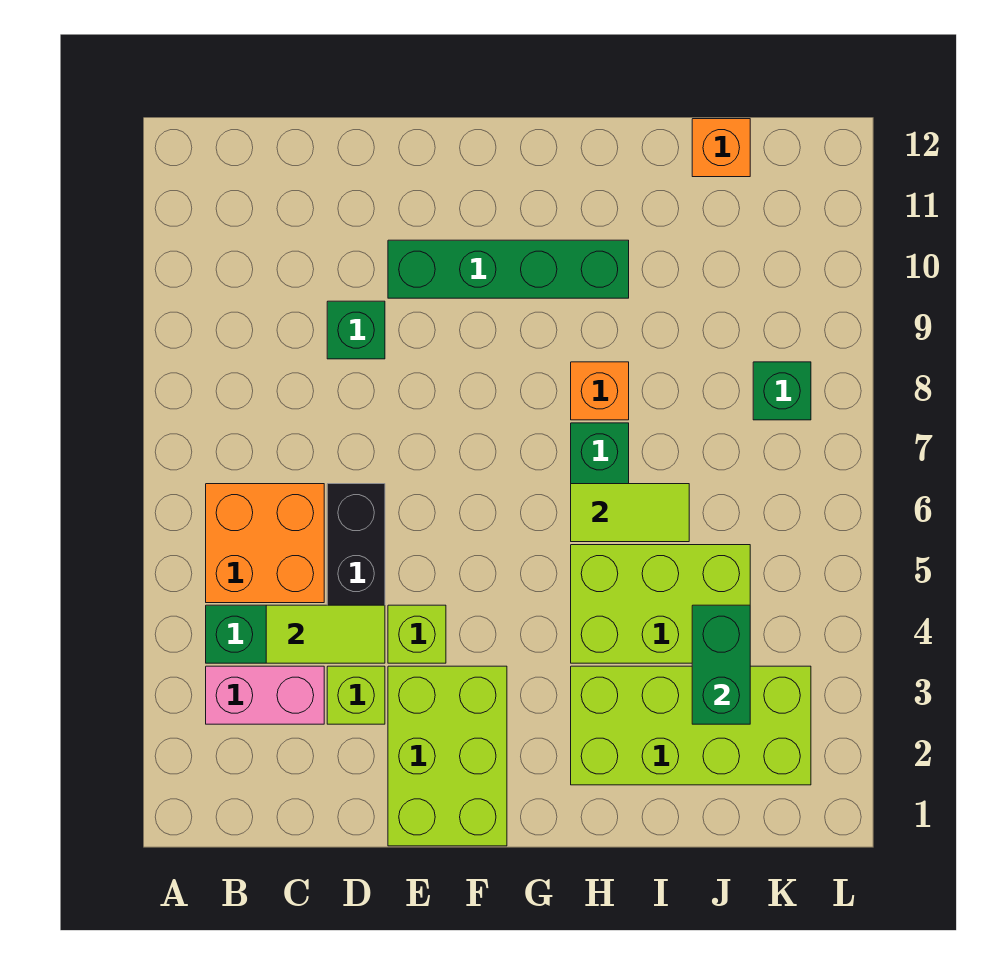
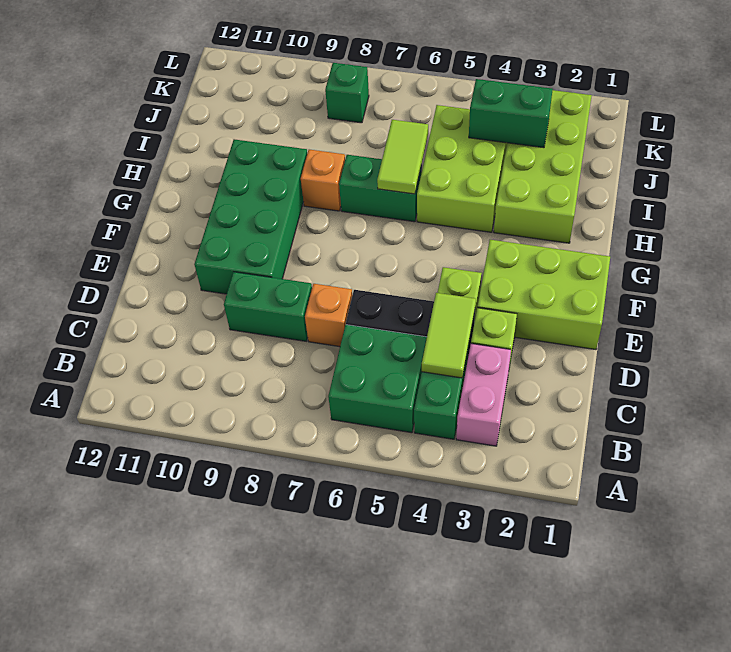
orange 2x2 brick [206,484,324,603] -> green 2x2 brick [328,325,427,433]
green 1x1 brick [327,301,385,359] -> green 1x2 brick [224,272,312,341]
green 1x4 brick [388,240,629,298] -> green 2x4 brick [194,139,307,294]
orange 1x1 brick [692,119,750,177] -> orange 1x1 brick moved to [305,284,352,347]

